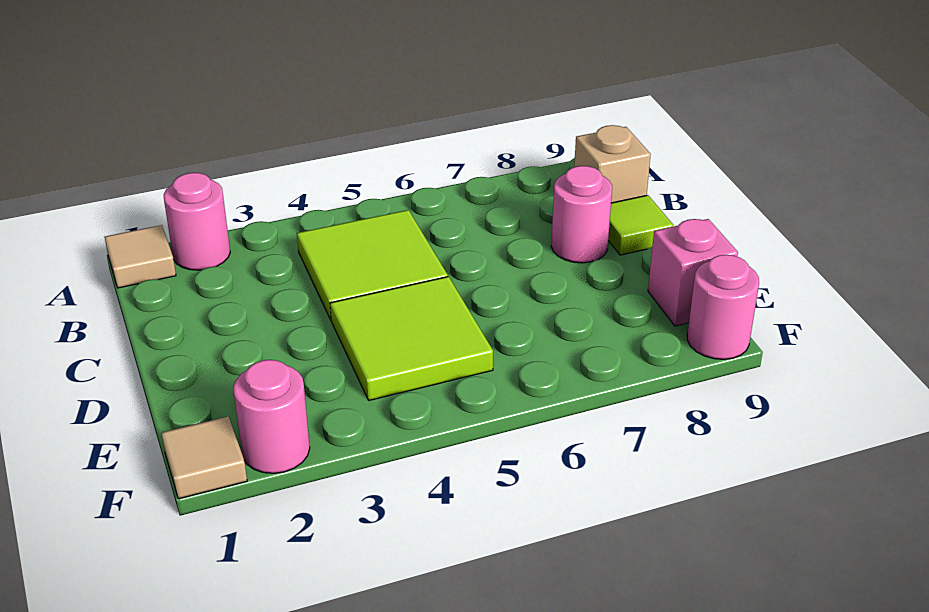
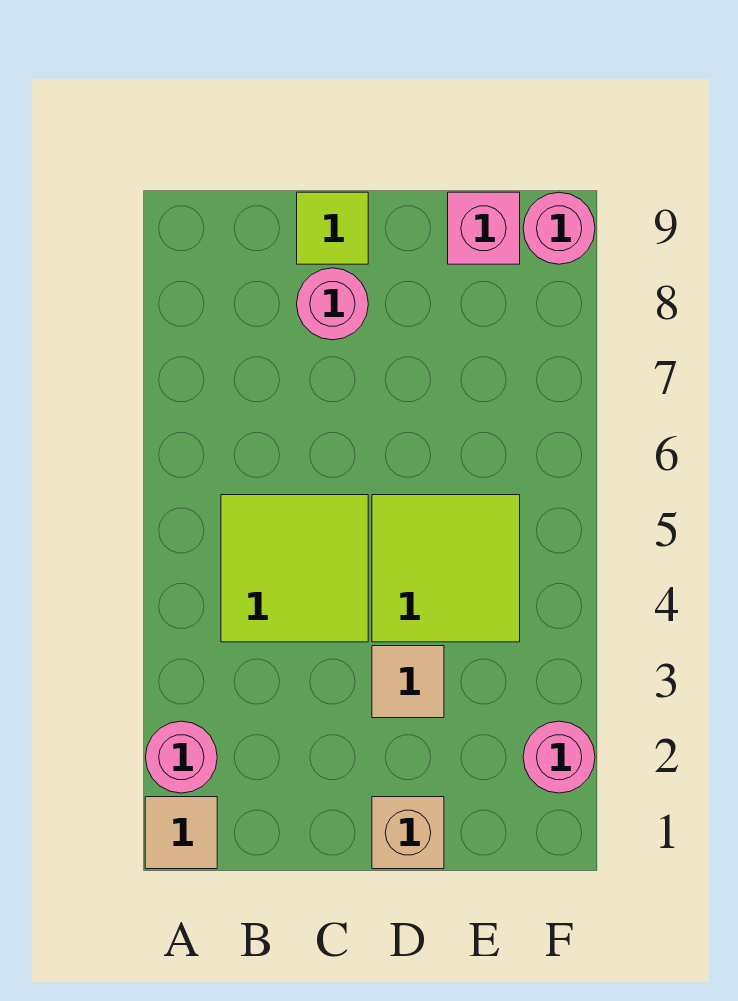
tan 1x1 brick [574,125,651,203] -> tan 1x1 brick moved to [372,797,444,869]
tan 1x1 tile [161,416,247,499] -> tan 1x1 tile moved to [372,646,444,718]

